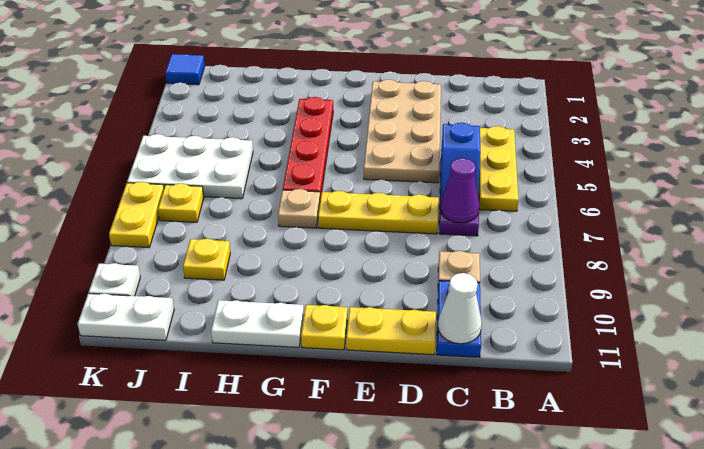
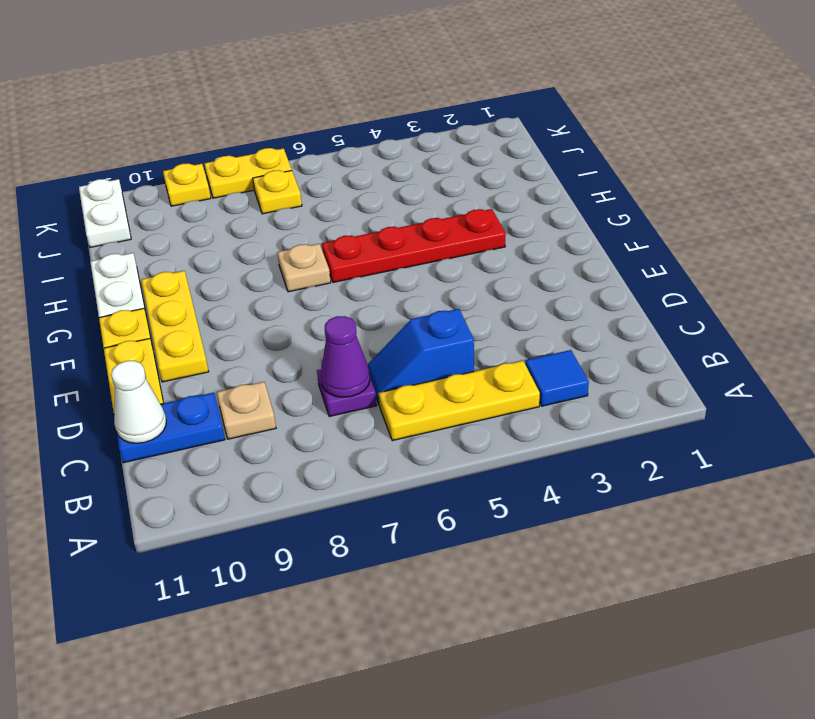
tan 2x4 plate [364,80,441,183] -> none
yellow 1x3 plate [318,191,439,234] -> yellow 1x3 plate moved to [141,271,209,382]
white 2x3 plate [127,134,253,199] -> none
yellow 1x1 plate [183,239,230,280] -> yellow 1x1 plate moved to [163,163,211,206]
blue 1x1 tile [165,54,205,85] -> blue 1x1 tile moved to [525,350,589,406]
white 1x1 plate [89,263,140,296] -> none

